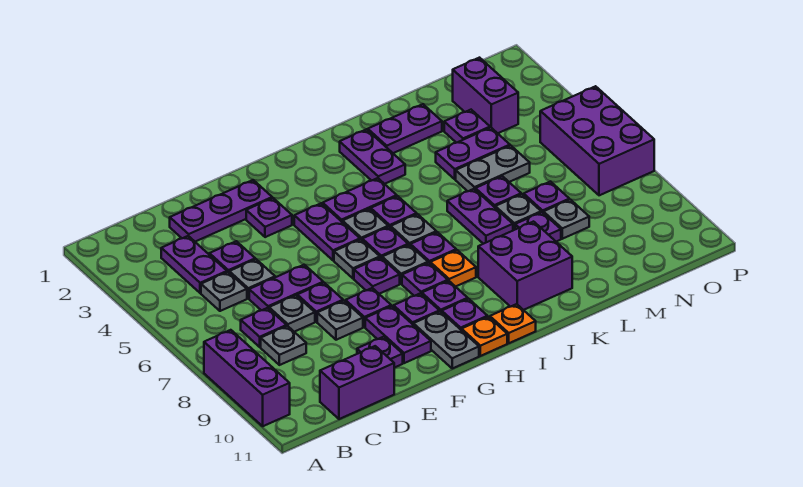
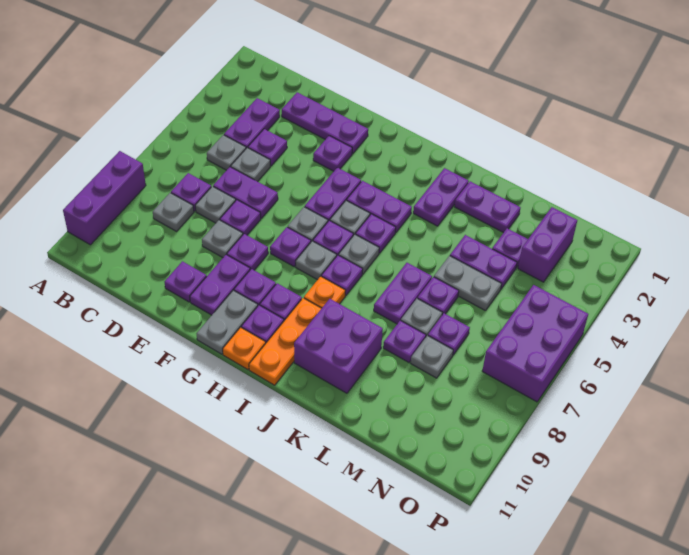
purple 1x2 brick [320,346,394,419] -> none
purple 1x1 plate [402,263,448,296] -> none
orange 1x1 plate [490,304,536,343] -> orange 1x3 plate [249,298,322,385]

